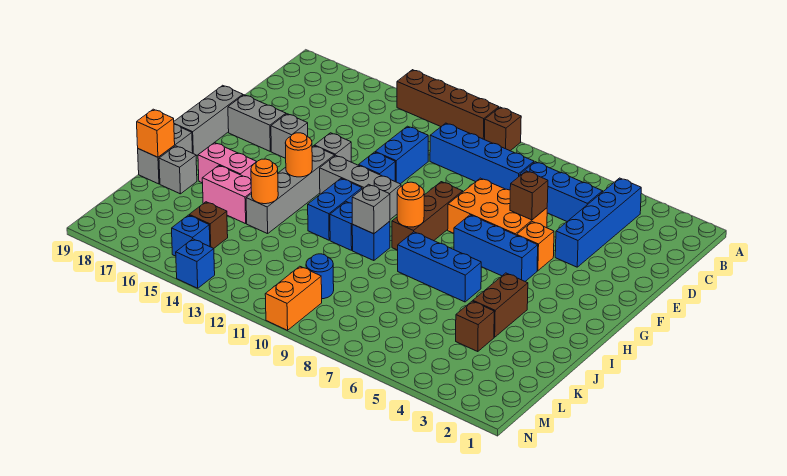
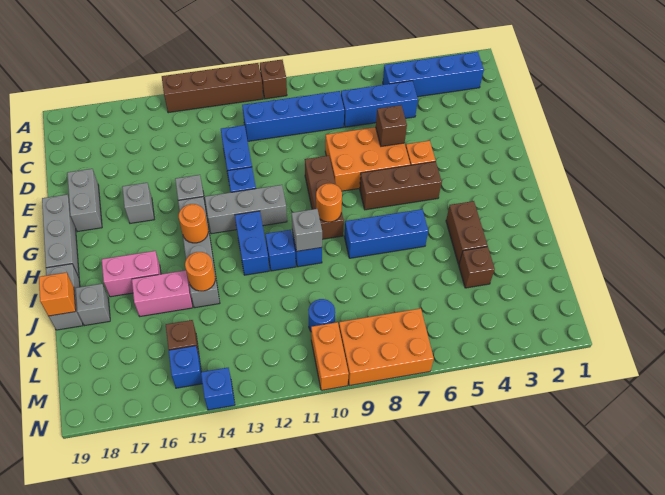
blue 1x4 brick [555,178,641,267] -> blue 1x4 brick turned to [383,52,484,97]
grey 1x2 brick [228,95,286,151] -> grey 1x2 brick turned to [67,169,102,232]
blue 1x3 brick [454,215,538,281] -> brown 1x3 brick [360,161,442,210]
none -> orange 2x3 brick [339,308,434,386]

